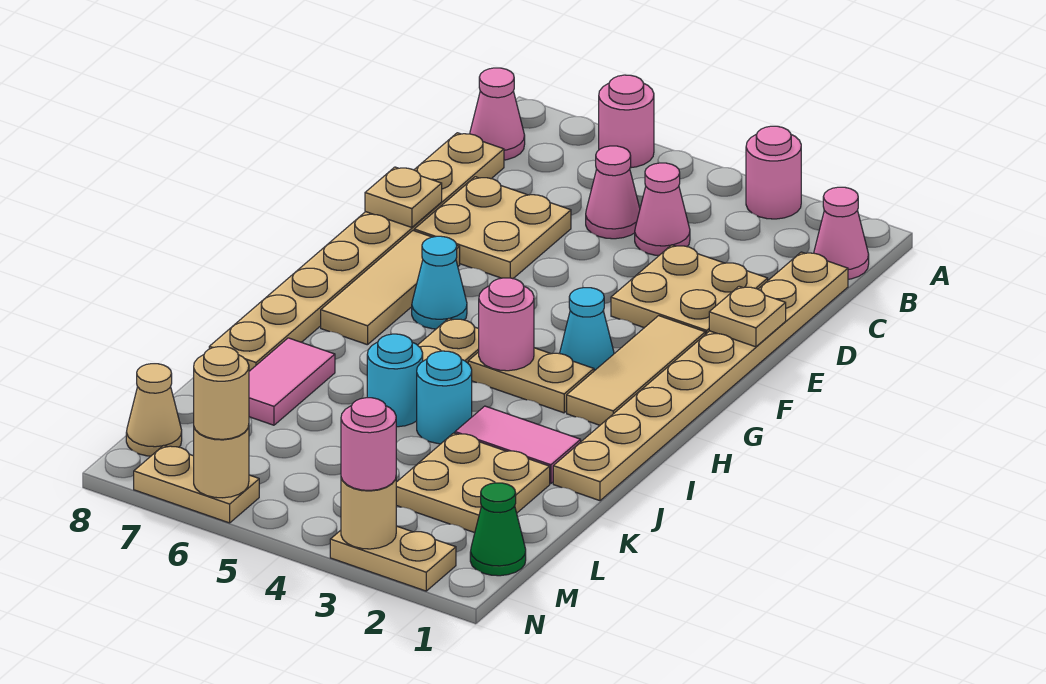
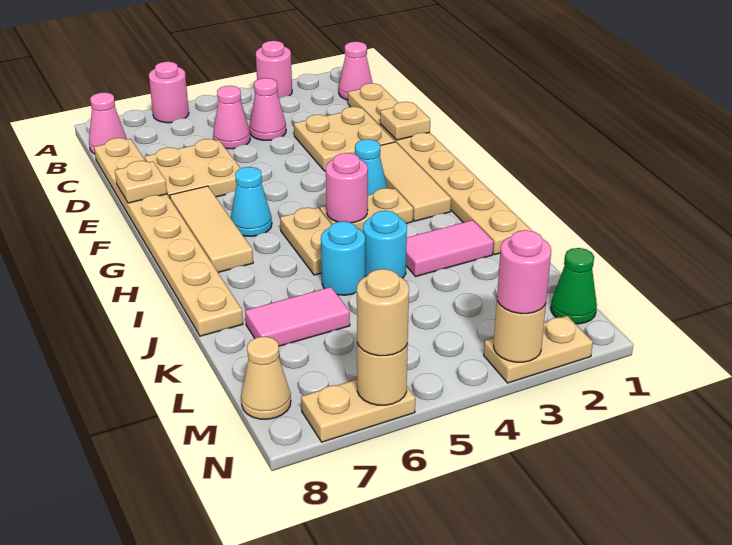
pink 1x2 tile [249,338,335,425] -> pink 1x2 tile turned to [245,287,350,346]
tan 2x2 plate [396,433,550,533] -> none

